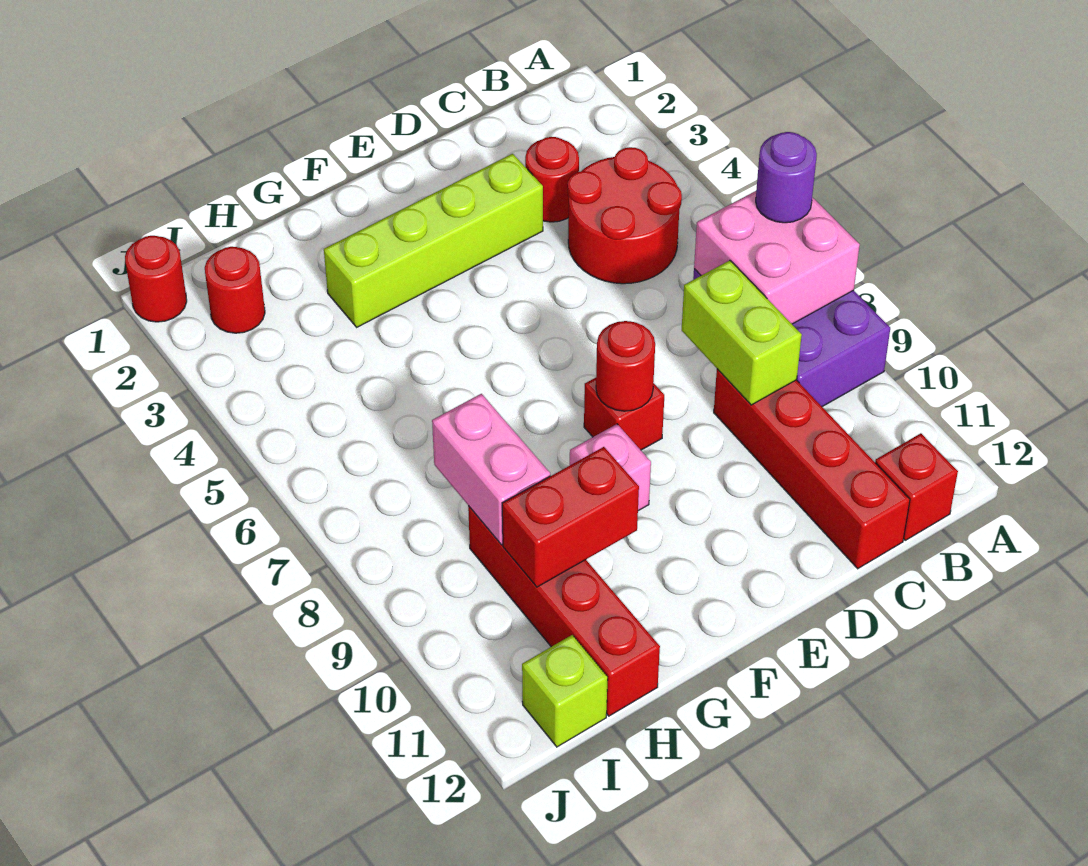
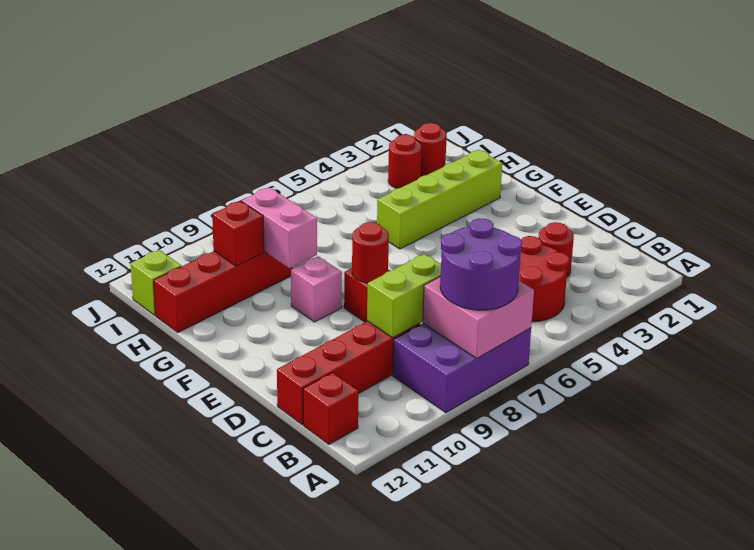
purple 1x1 round brick [756,132,817,223] -> purple 2x2 round brick [440,218,522,310]
lime 1x4 brick [324,154,543,327] -> lime 1x4 brick turned to [377,150,502,249]
red 1x2 brick [502,447,639,587] -> red 1x1 brick [212,201,264,266]
pink 1x2 brick [432,394,550,545] -> pink 1x2 brick turned to [242,187,317,268]
red 1x1 round brick [125,236,187,322] -> red 1x1 round brick moved to [388,135,422,189]

